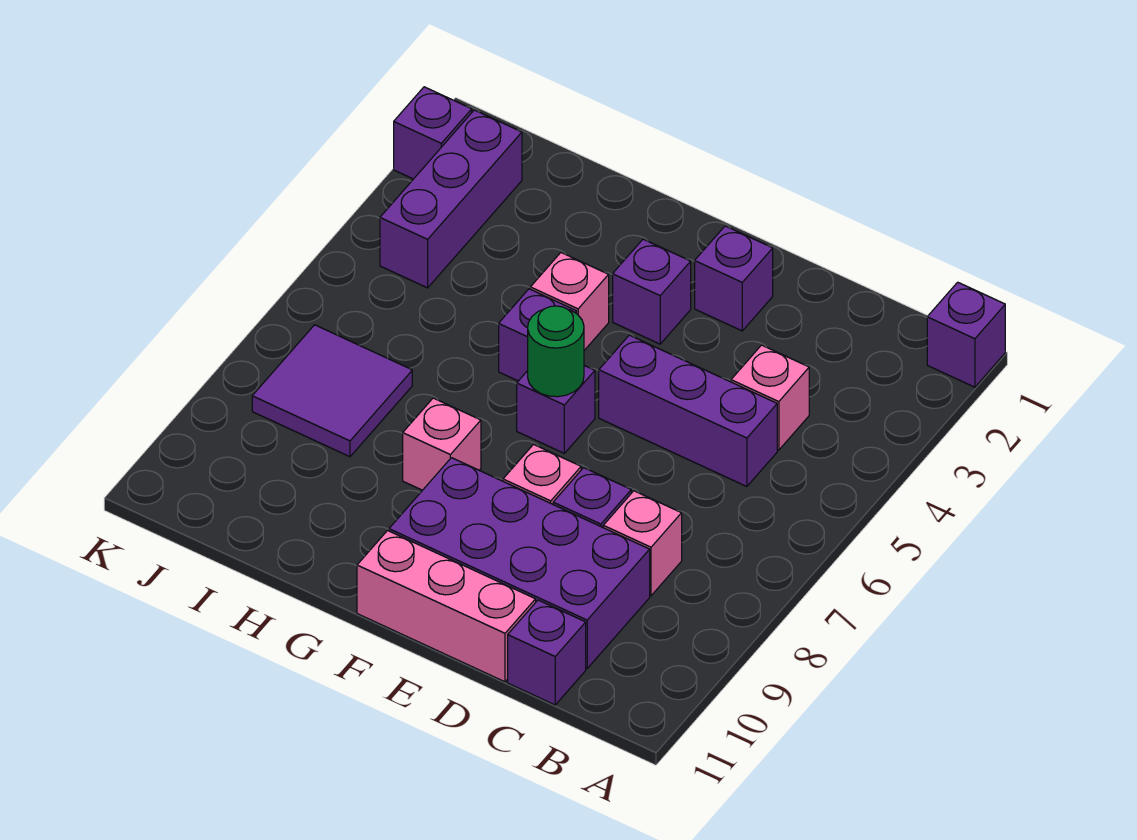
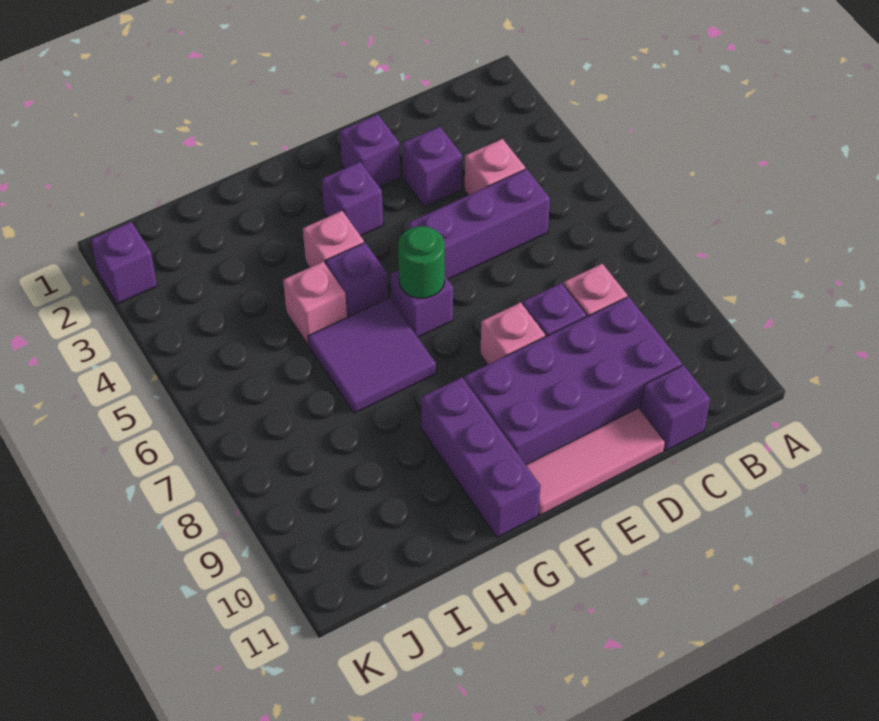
purple 1x1 brick [927,282,1005,387] -> purple 1x1 brick moved to [402,127,462,206]
pink 1x3 brick [357,531,536,682] -> pink 1x3 tile [526,408,665,515]
pink 1x1 brick [403,398,481,490] -> pink 1x1 brick moved to [283,262,347,345]
purple 2x2 tile [252,325,412,457] -> purple 2x2 tile moved to [308,298,436,413]
purple 1x3 brick [380,110,522,288] -> purple 1x3 brick moved to [421,377,540,537]

